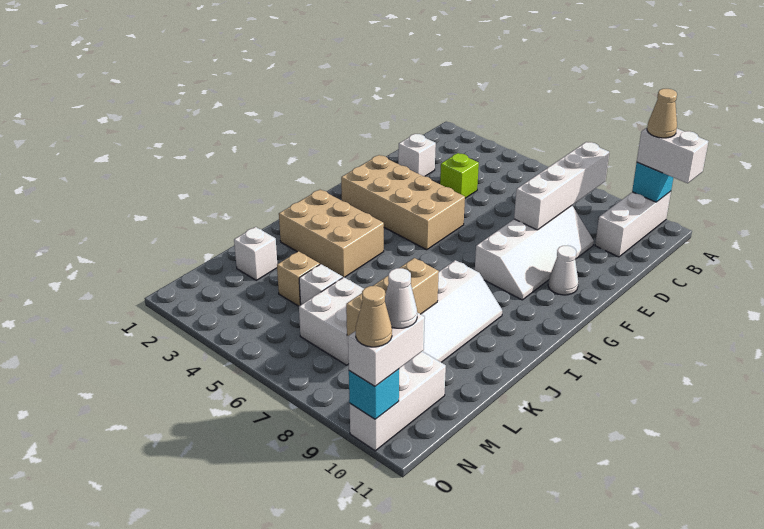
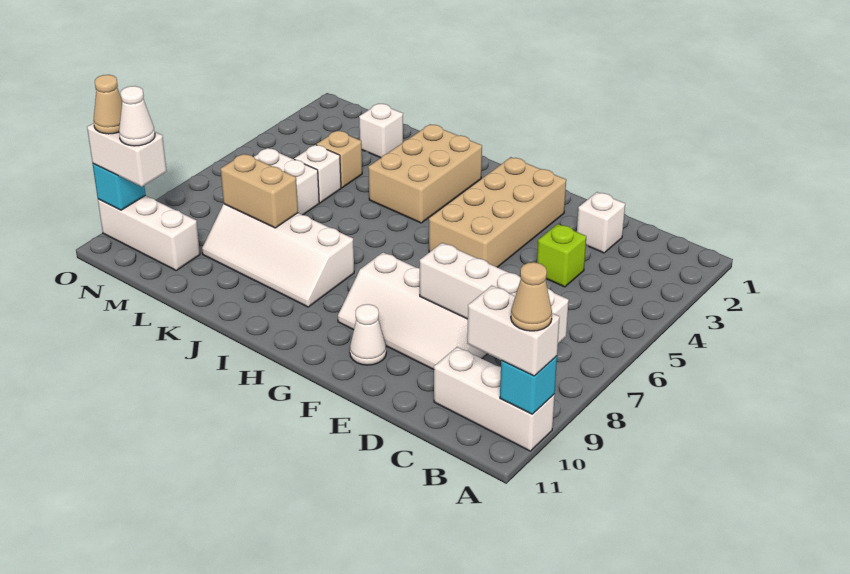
white 1x2 brick [637,128,708,183] -> white 1x2 brick turned to [467,286,560,376]
tan 1x3 brick [346,258,439,336] -> tan 1x2 brick [221,154,298,228]

